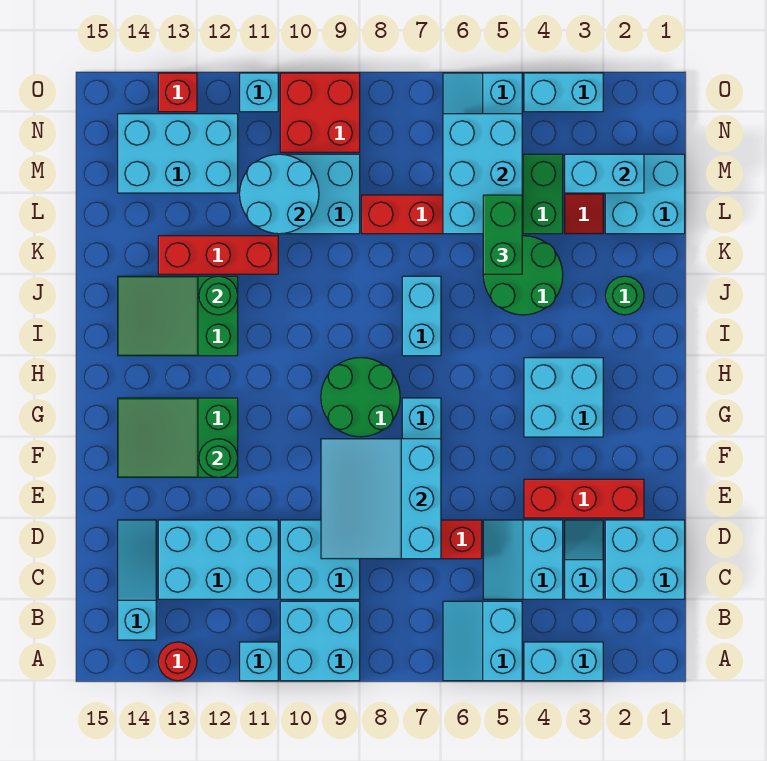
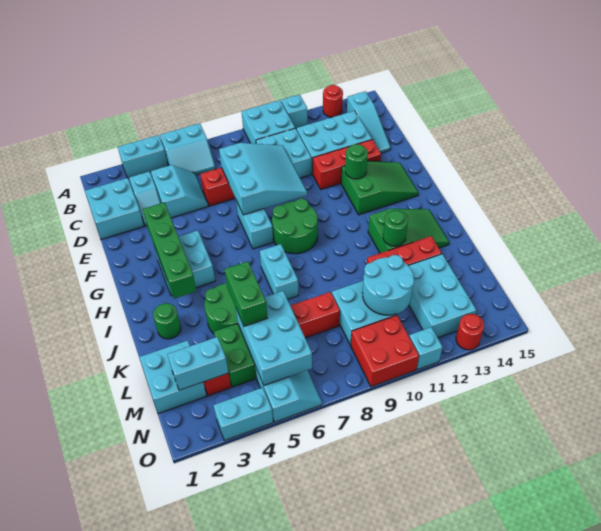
cyan 2x2 slope [443,601,522,681] -> cyan 2x2 slope turned to [160,123,215,175]
red 1x3 brick [524,479,644,518] -> red 1x3 brick moved to [313,140,381,189]
none -> green 1x4 brick [143,202,196,299]
cyan 2x3 brick [118,114,238,193] -> cyan 2x3 brick turned to [408,254,476,338]
red 1x1 brick [158,73,197,112] -> red 1x1 round brick [456,314,484,350]

